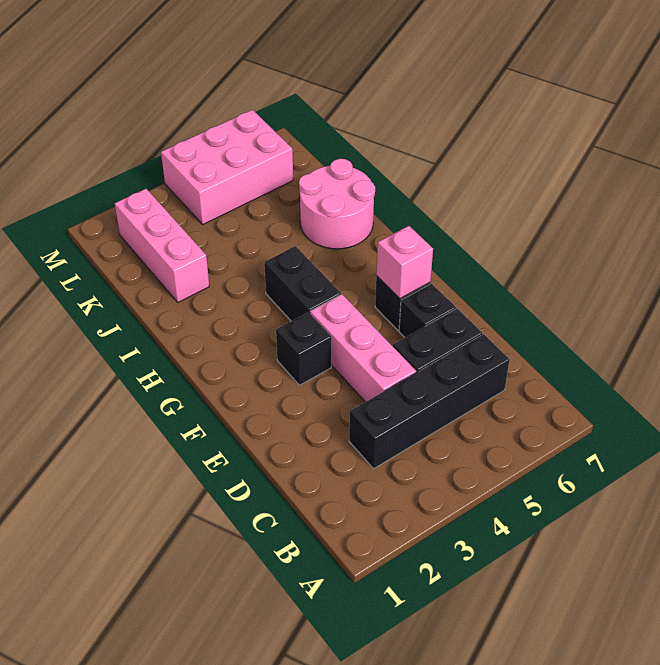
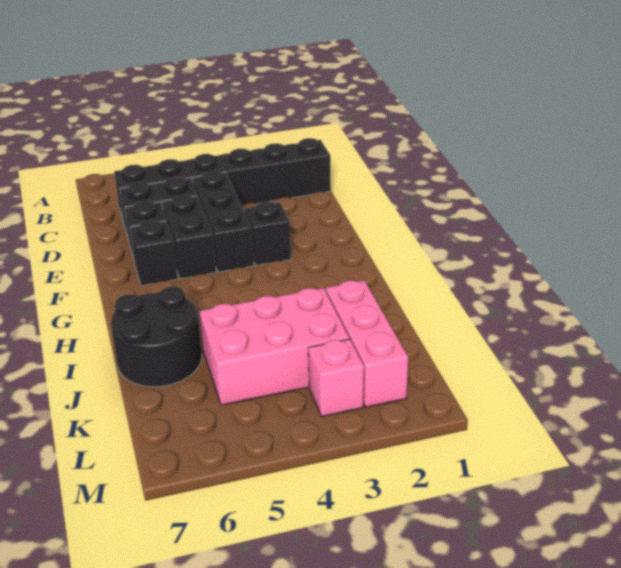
black 1x4 brick [349,334,510,469] -> black 1x6 brick [114,138,331,222]
pink 1x3 brick [310,294,416,402] -> black 1x3 brick [192,171,254,272]
pink 1x1 brick [376,226,433,299] -> pink 1x1 brick moved to [308,339,364,416]
black 1x2 brick [264,246,341,321] -> black 1x2 brick moved to [162,195,216,279]
pink 2x2 round brick [299,159,375,249] -> black 2x2 round brick [111,287,202,387]
pink 2x3 brick [161,110,293,224] -> pink 2x3 brick moved to [199,288,349,405]

